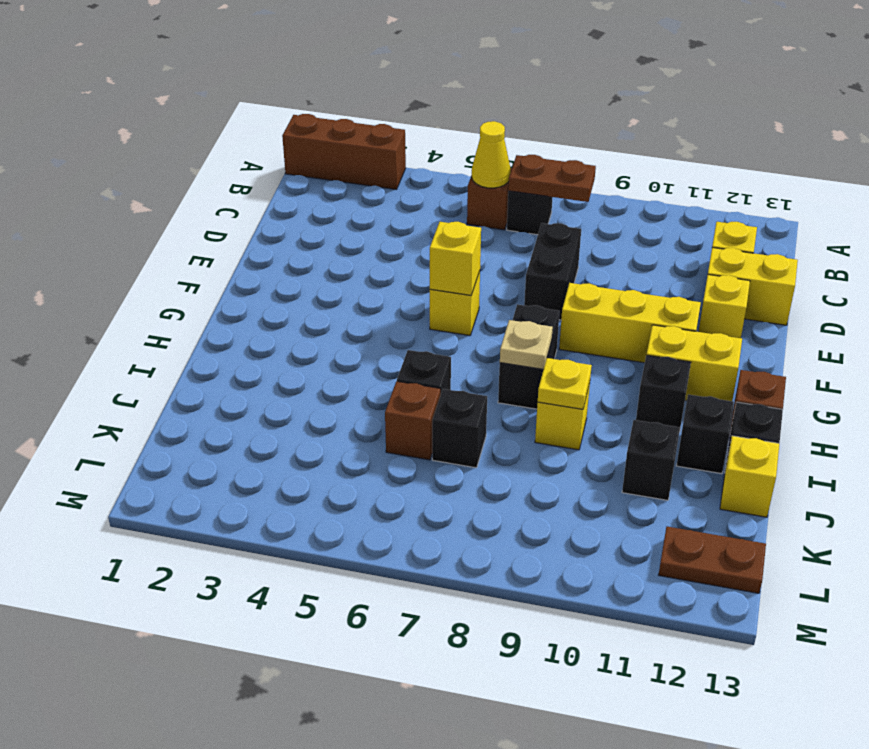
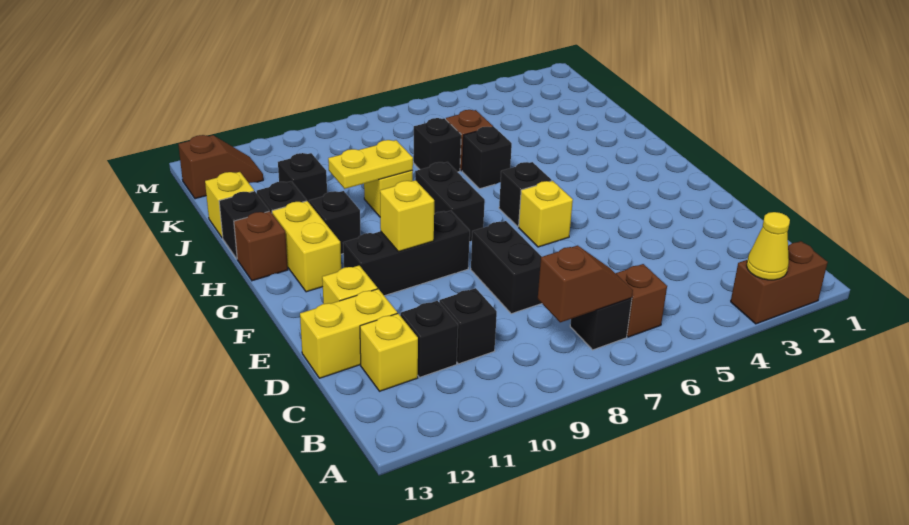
brown 1x3 brick [282,114,406,189] -> brown 1x2 brick [731,241,828,324]
yellow 1x1 cone [472,121,511,188] -> yellow 1x1 cone moved to [747,212,790,280]
brown 1x2 plate [508,155,596,202] -> brown 1x2 slope [538,245,633,322]
none -> black 1x1 brick [439,288,497,364]
none -> black 1x1 brick [400,301,458,377]
yellow 1x1 brick [430,222,481,295] -> yellow 1x1 brick moved to [380,180,434,252]
yellow 1x3 brick [559,283,701,363] -> black 1x3 brick [343,211,470,296]
none -> black 1x1 brick [499,162,552,227]
yellow 1x2 brick [646,325,742,401] -> yellow 1x2 brick turned to [272,201,341,292]
tan 1x1 plate [500,320,553,369] -> none
yellow 1x1 plate [538,358,592,409] -> yellow 1x2 plate [328,140,413,189]
brown 1x2 plate [659,527,766,593] -> brown 1x2 slope [178,135,263,199]

